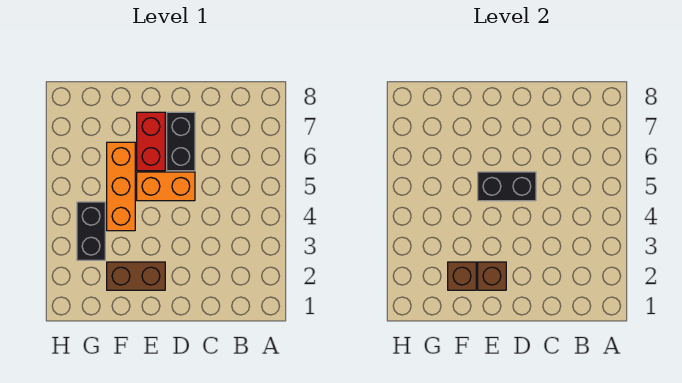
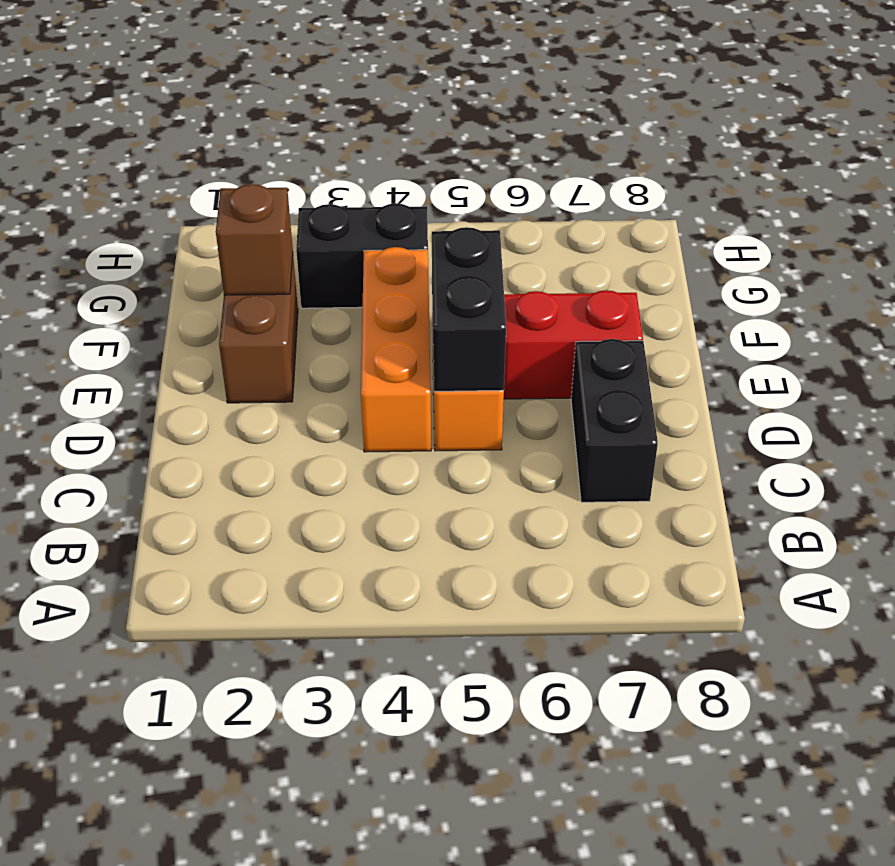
black 1x2 brick [167,112,195,171] -> black 1x2 brick turned to [571,339,658,502]
brown 1x1 brick [478,262,506,290] -> none
orange 1x3 brick [107,142,135,231] -> orange 1x3 brick turned to [361,247,431,452]

